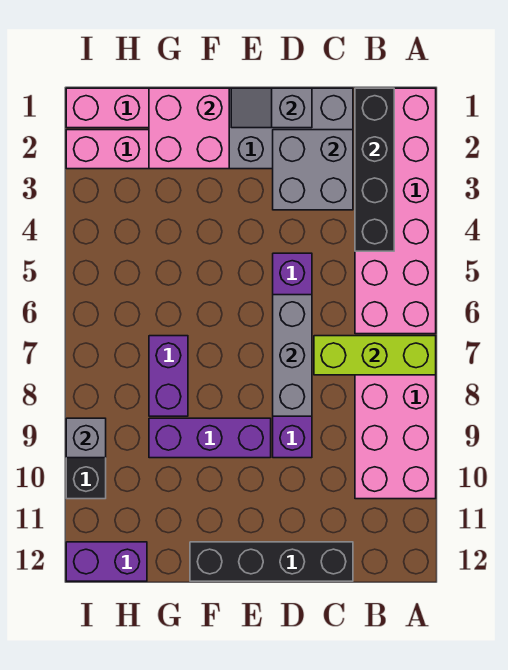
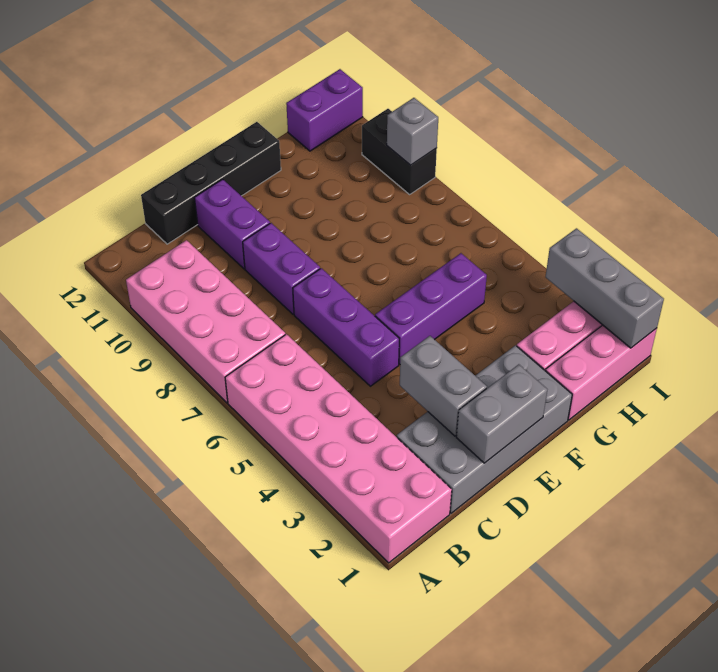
lime 1x3 brick [314,336,436,375] -> none
black 1x4 brick [355,88,394,251] -> none
grey 2x2 brick [273,130,353,210] -> grey 1x2 brick [400,336,487,436]
grey 1x2 slope [231,88,312,128] -> grey 1x2 brick [456,364,547,463]
grey 1x3 brick [273,295,312,416] -> grey 1x3 brick moved to [546,228,664,348]
purple 1x3 brick [149,418,271,458] -> purple 1x3 brick moved to [375,253,487,365]
pink 2x2 brick [149,88,229,169] -> none
purple 1x2 brick [149,336,188,416] -> purple 1x2 brick moved to [195,179,270,269]

